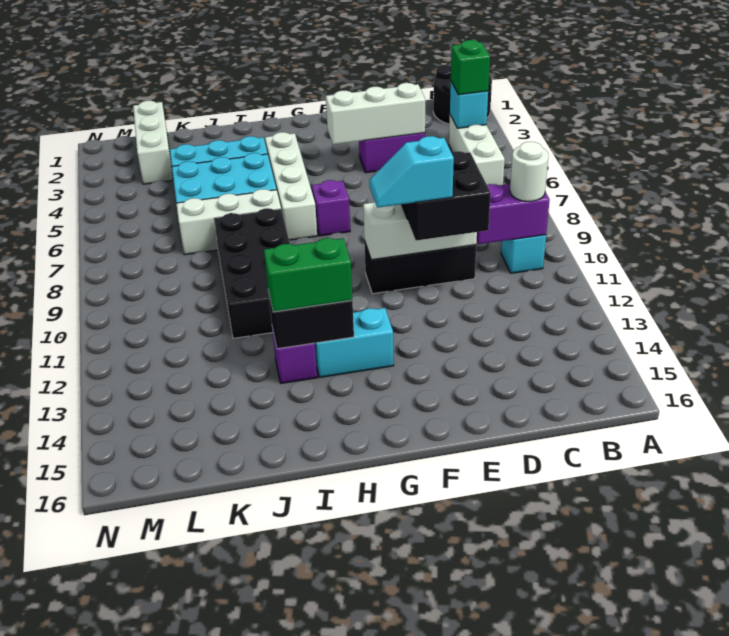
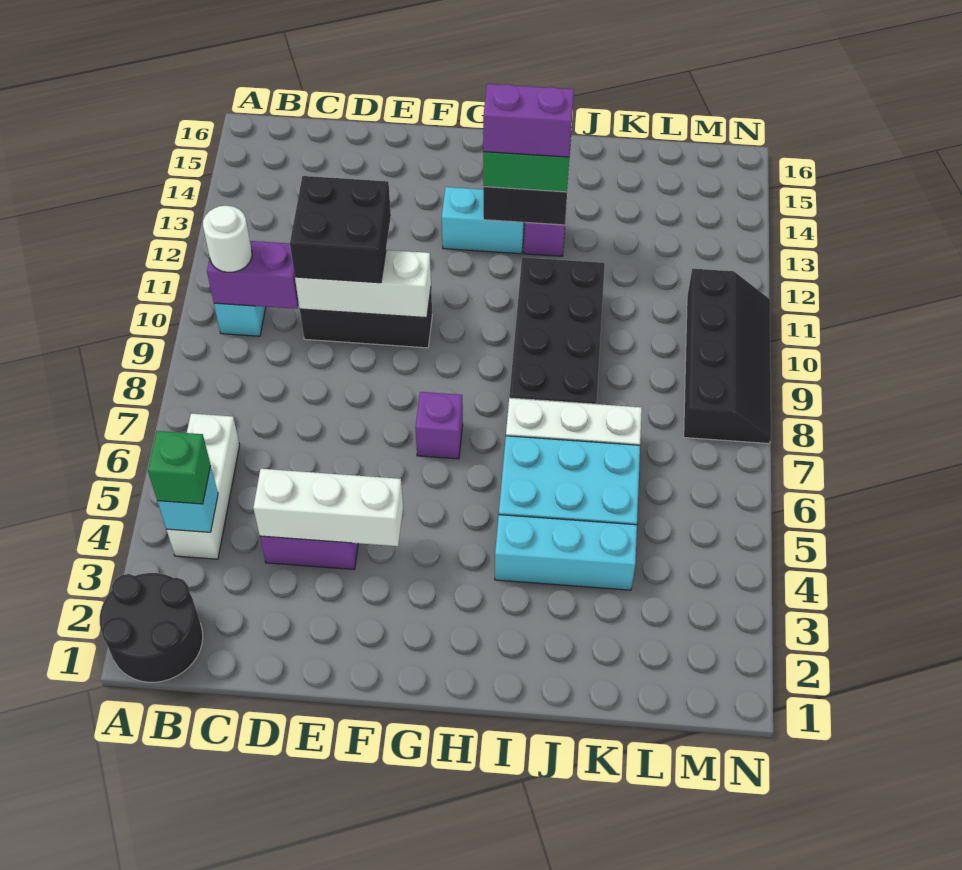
cyan 1x2 slope [369,136,454,208] -> none
white 1x4 brick [265,132,317,240] -> none
none -> purple 1x2 brick [483,84,574,157]
white 1x3 brick [133,101,173,184] -> none
none -> black 2x4 slope [684,268,771,444]

